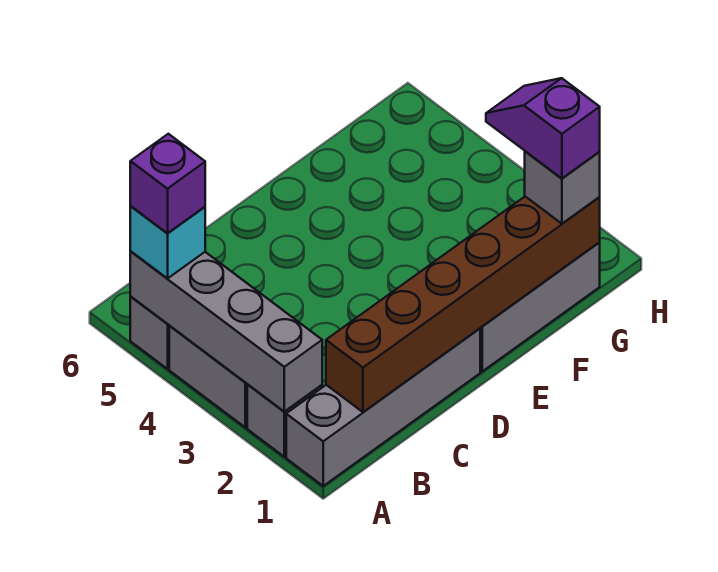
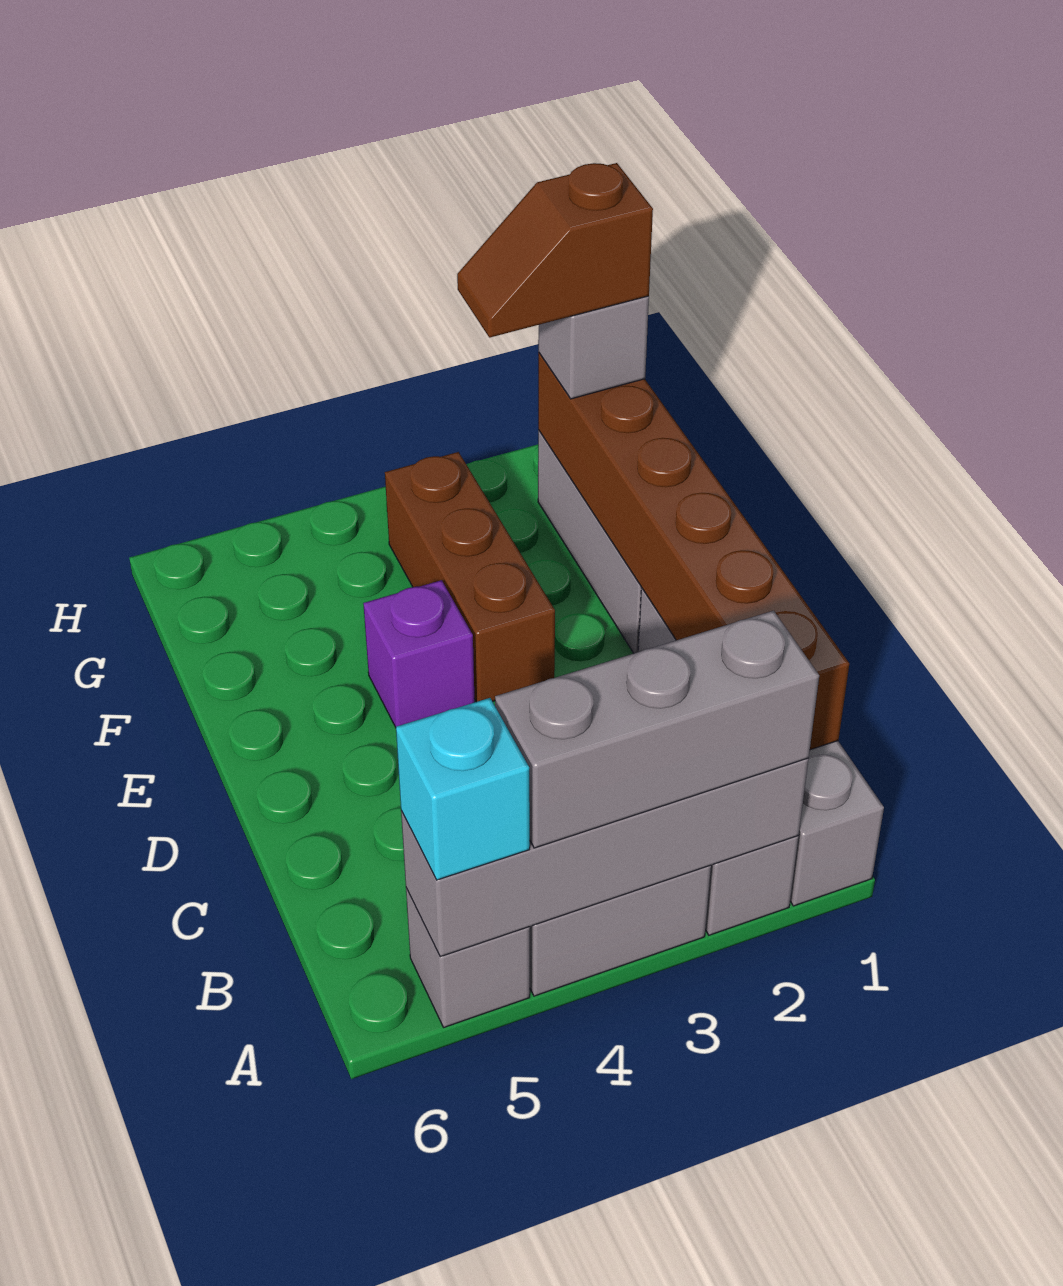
none -> grey 1x3 brick [495,611,819,848]
purple 1x1 brick [130,134,205,234] -> purple 1x1 brick moved to [363,580,475,727]
none -> brown 1x3 brick [385,452,555,702]
purple 1x2 slope [486,78,600,178] -> brown 1x2 slope [457,163,653,338]

